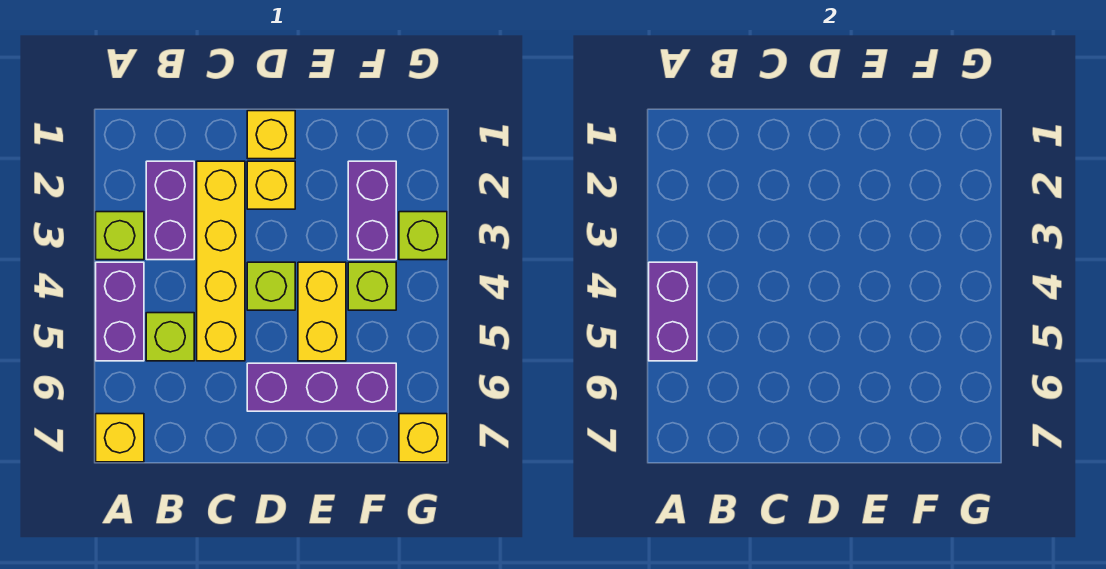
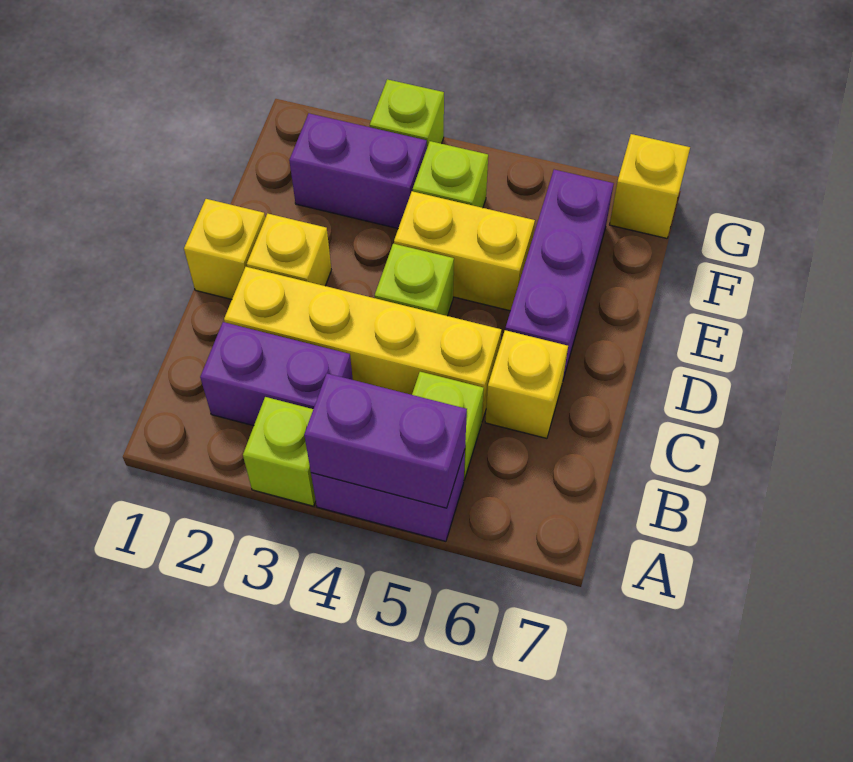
yellow 1x1 brick [96,414,144,462] -> yellow 1x1 brick moved to [485,330,568,438]

